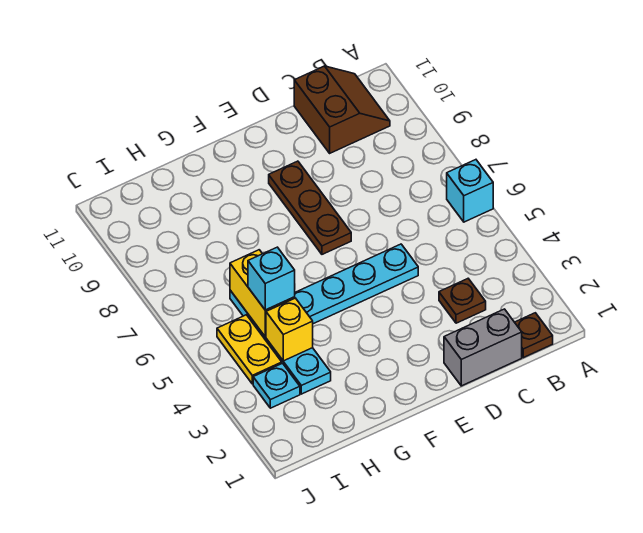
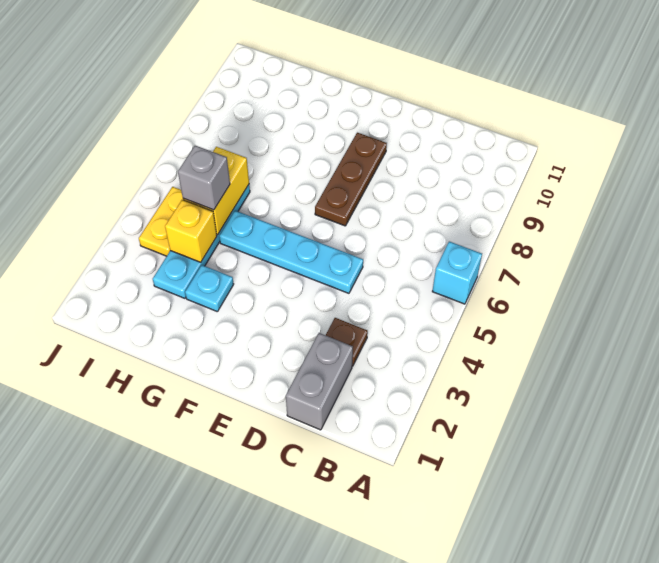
brown 1x1 plate [515,313,553,358] -> none
brown 2x2 slope [294,66,390,153] -> none
grey 1x2 brick [444,309,522,386] -> grey 1x2 brick turned to [286,333,353,430]
cyan 1x1 brick [248,247,295,310] -> grey 1x1 brick [178,146,230,210]
cyan 1x1 plate [253,363,300,408] -> cyan 1x1 plate moved to [185,265,234,311]

